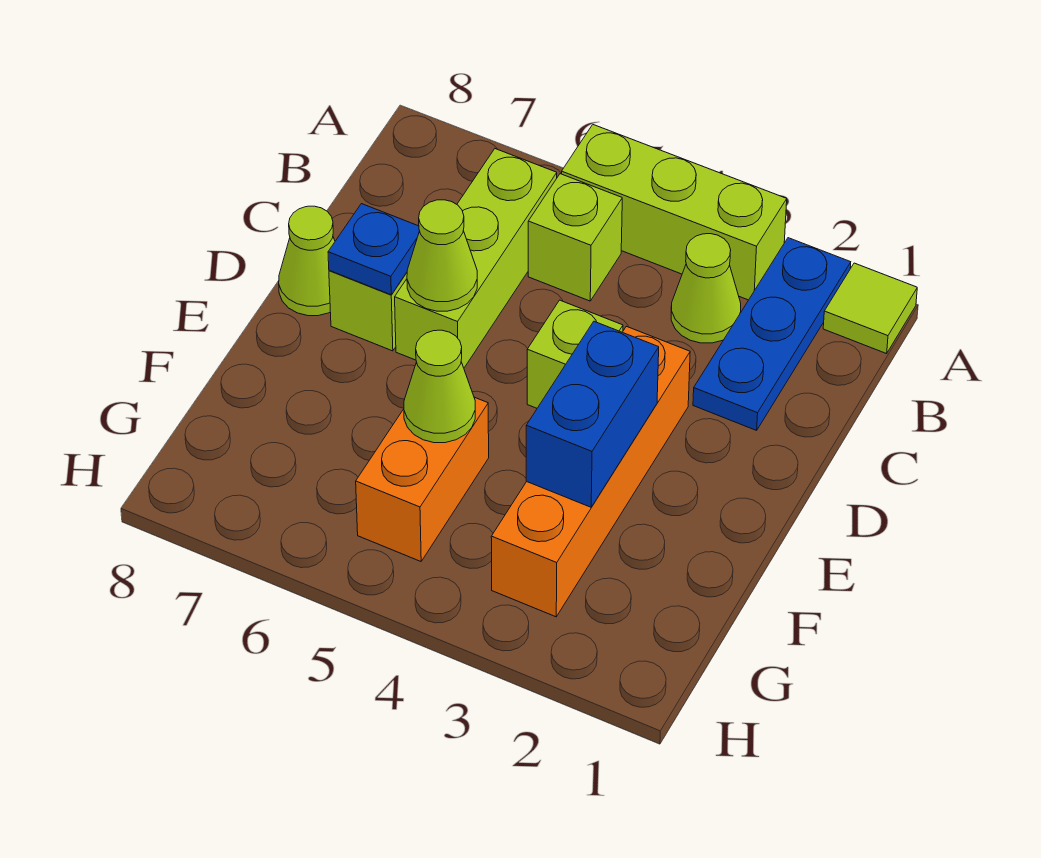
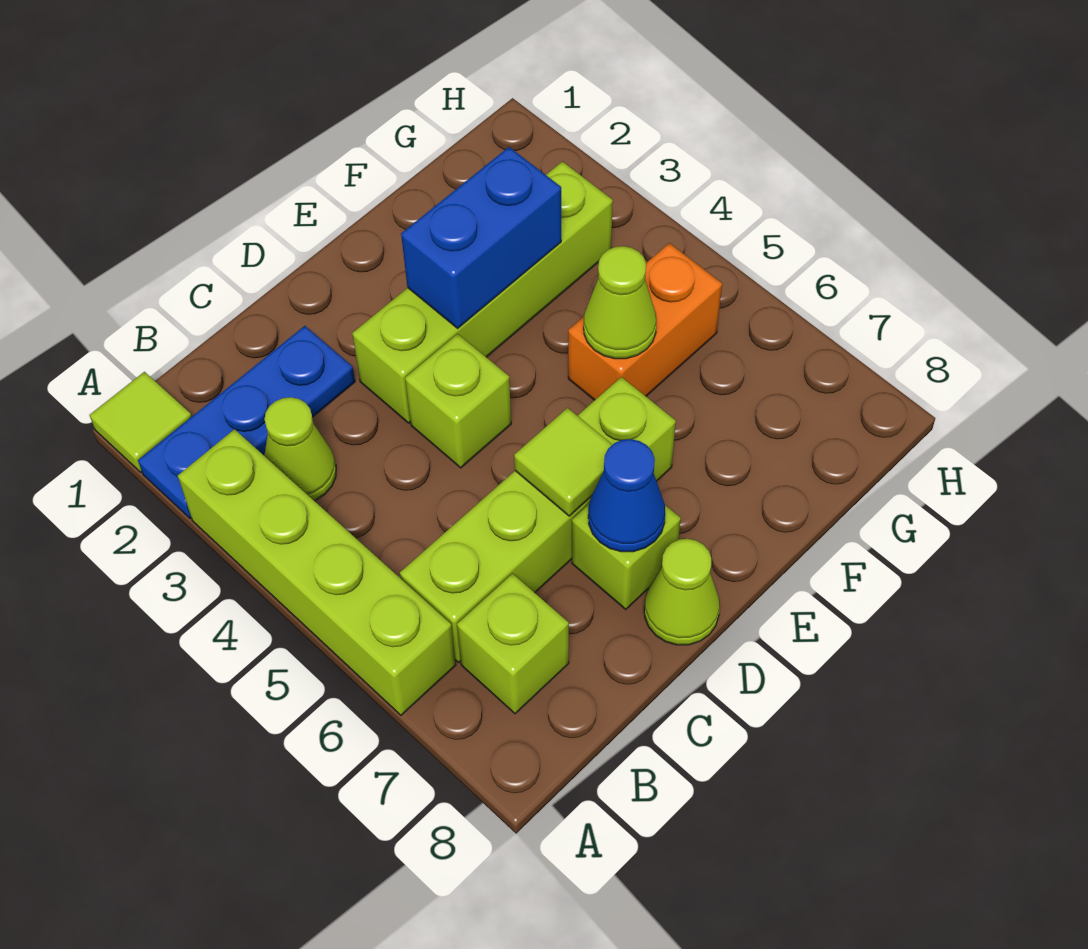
lime 1x3 brick [562,125,787,300] -> lime 1x4 brick [178,429,456,715]
lime 1x1 brick [528,174,622,301] -> lime 1x1 brick moved to [457,574,569,714]
lime 1x3 brick [395,149,557,368] -> lime 1x4 brick [400,377,676,662]
orange 1x4 brick [491,326,690,617] -> lime 1x4 brick [352,162,613,423]
lime 1x1 cone [407,200,477,311] -> lime 1x1 tile [514,408,612,516]
blue 1x1 plate [328,204,419,295] -> blue 1x1 cone [588,439,665,552]

